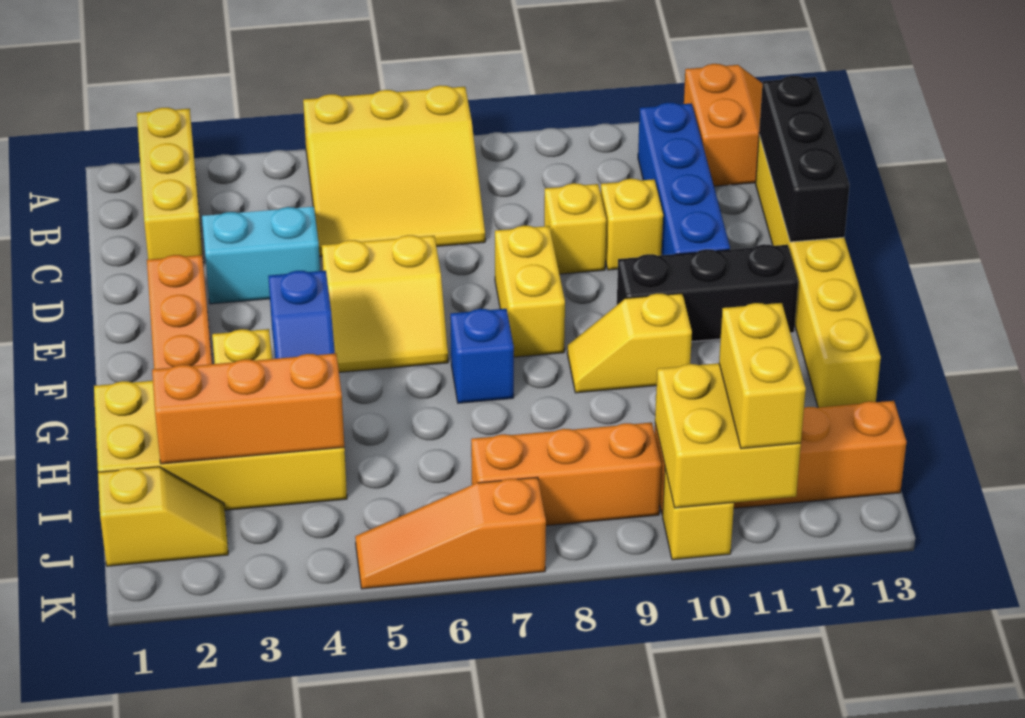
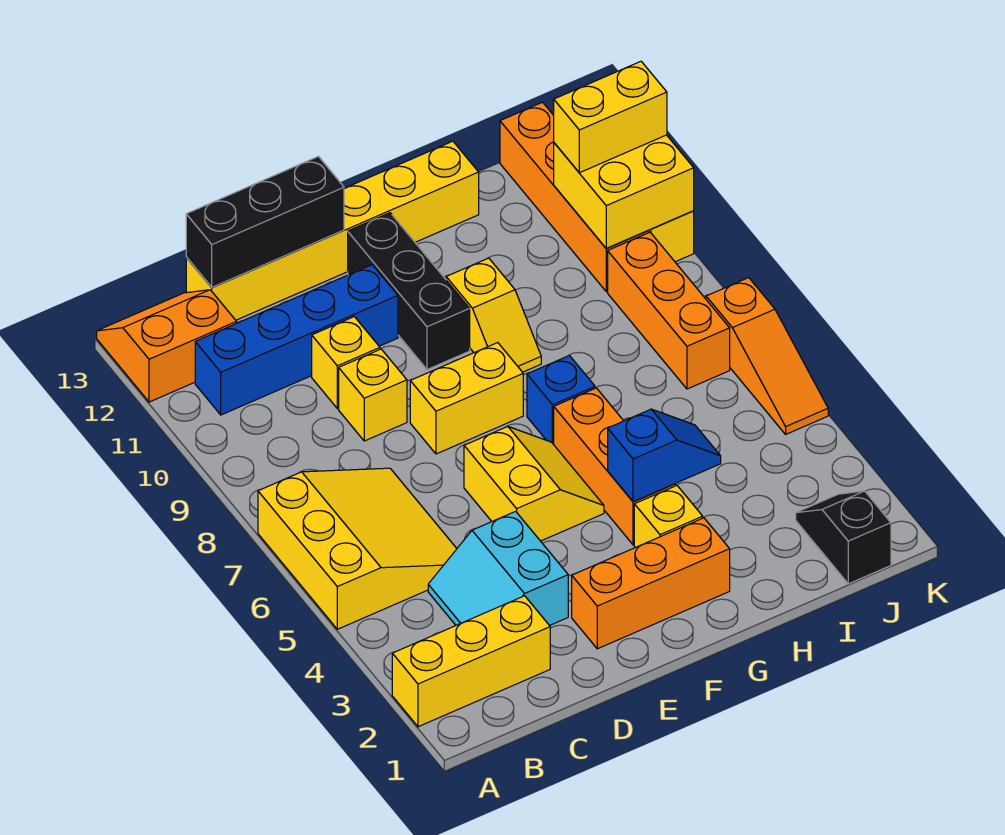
yellow 2x4 brick [94,381,347,510] -> none
orange 1x3 brick [152,353,344,464] -> orange 1x3 brick moved to [554,388,676,545]
yellow 1x2 slope [98,467,228,566] -> black 1x2 slope [796,491,891,584]

